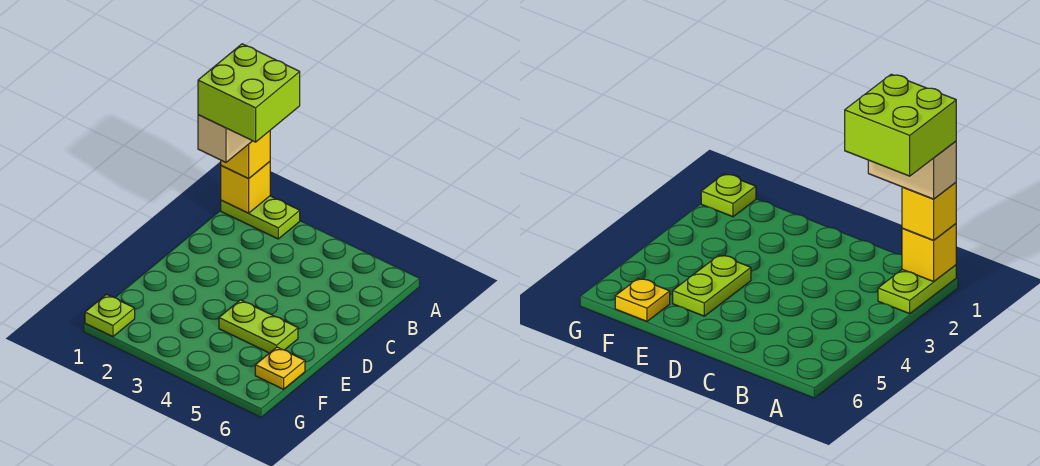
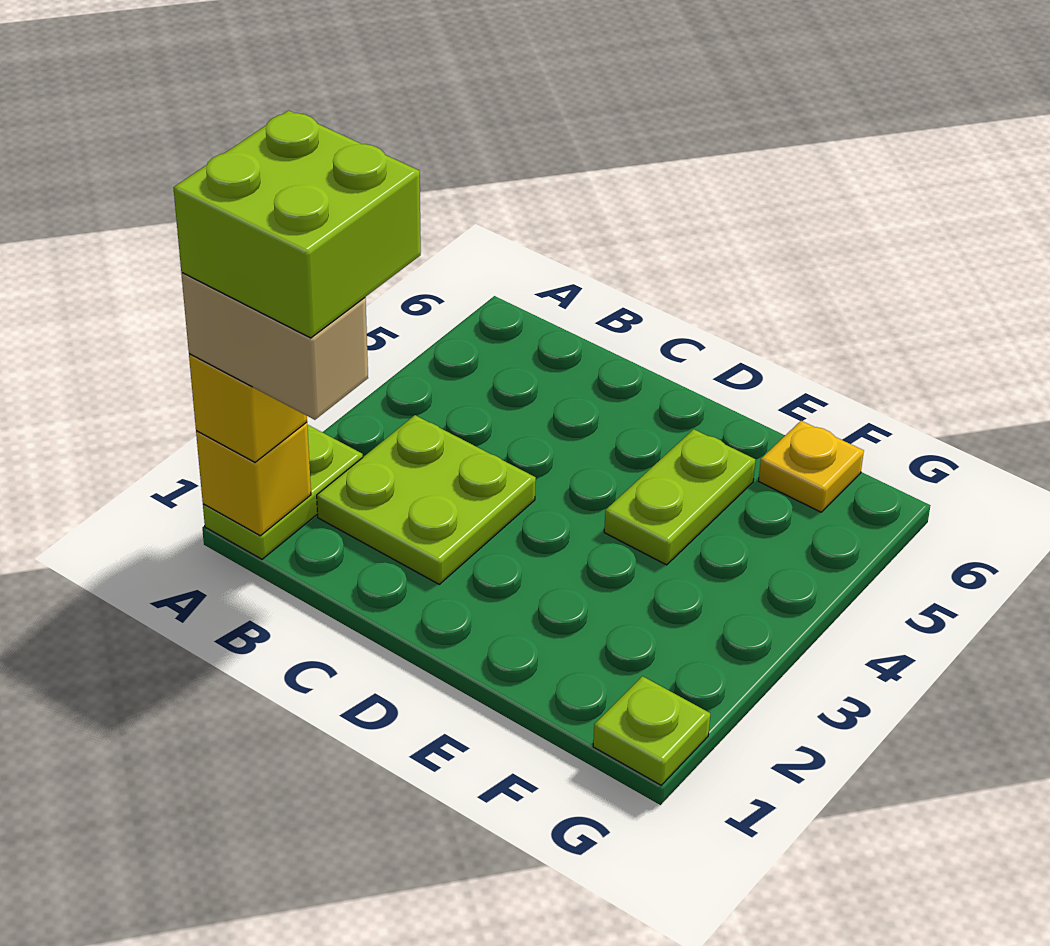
none -> lime 2x2 plate [317,415,536,584]

